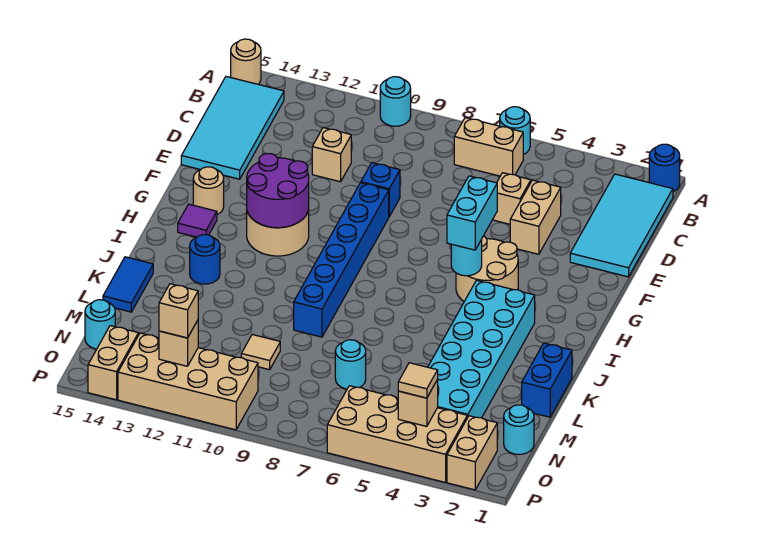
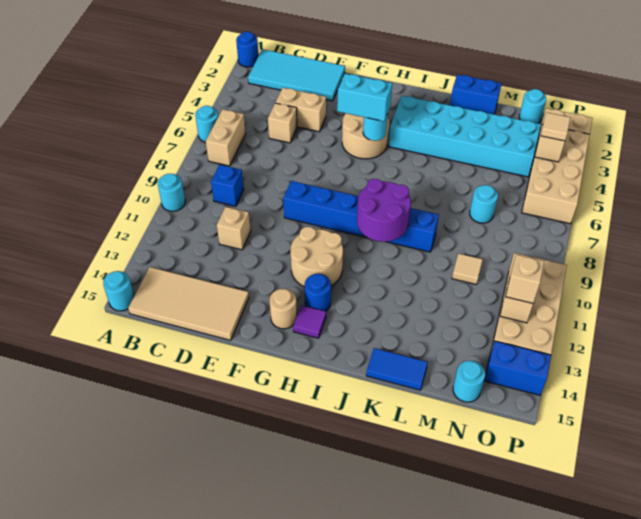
tan 1x1 round brick [231,39,261,84] -> cyan 1x1 round brick [103,271,134,311]
cyan 2x4 tile [181,77,284,179] -> tan 2x4 tile [128,267,249,340]
blue 1x1 brick [361,163,400,216] -> blue 1x1 brick moved to [211,165,244,206]
purple 2x2 round brick [247,154,309,228] -> purple 2x2 round brick moved to [357,179,411,242]
blue 1x1 round brick [190,235,220,284] -> blue 1x1 round brick moved to [305,274,331,311]
tan 1x2 brick [88,326,138,400] -> blue 1x2 brick [485,341,551,395]

